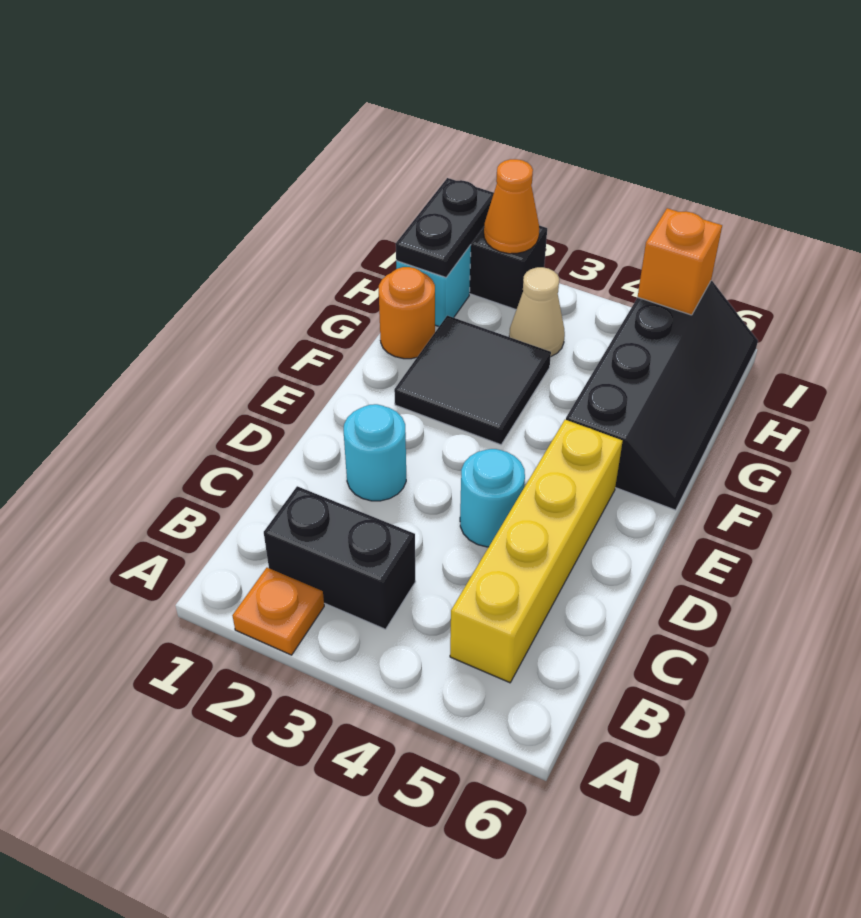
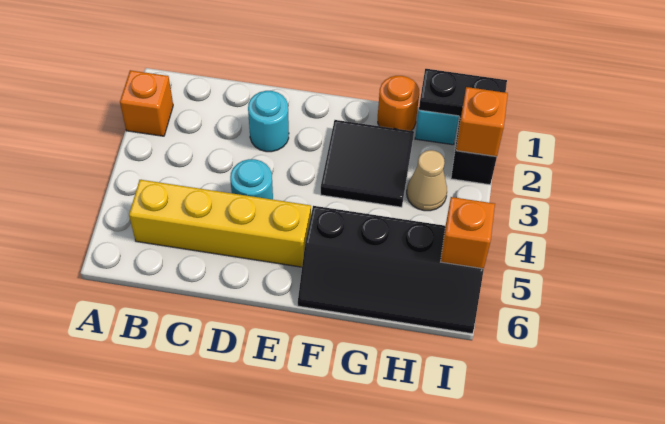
orange 1x1 plate [232,568,324,655] -> orange 1x1 brick [120,70,173,136]
black 1x2 brick [264,486,416,629] -> none
orange 1x1 cone [484,159,539,254] -> orange 1x1 brick [456,87,508,157]

